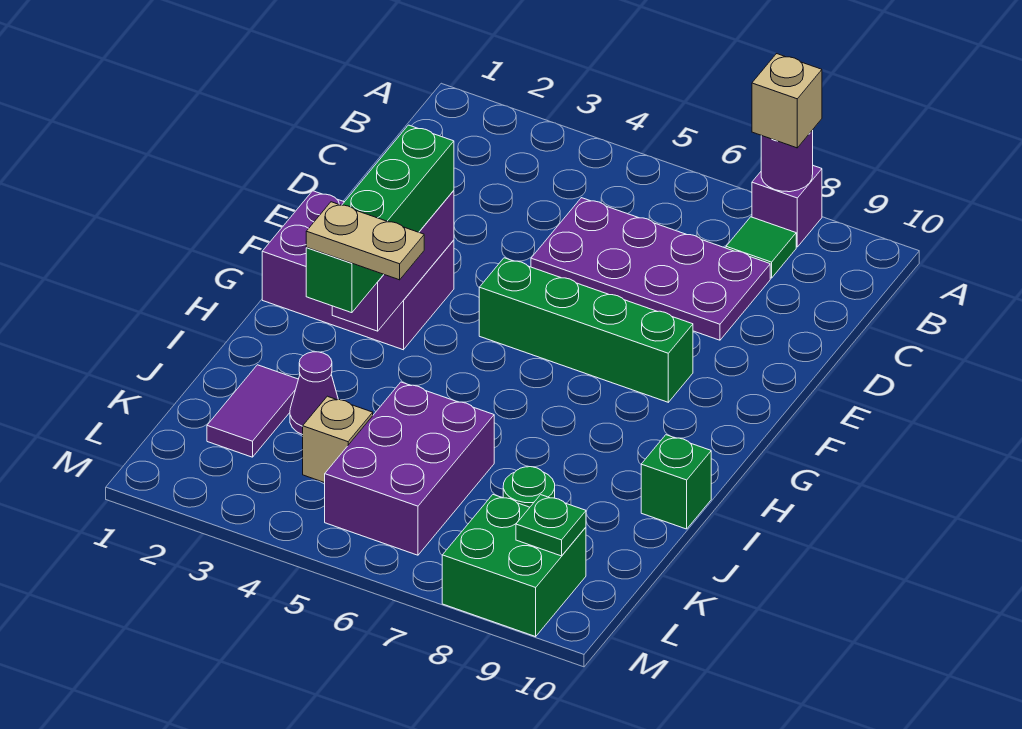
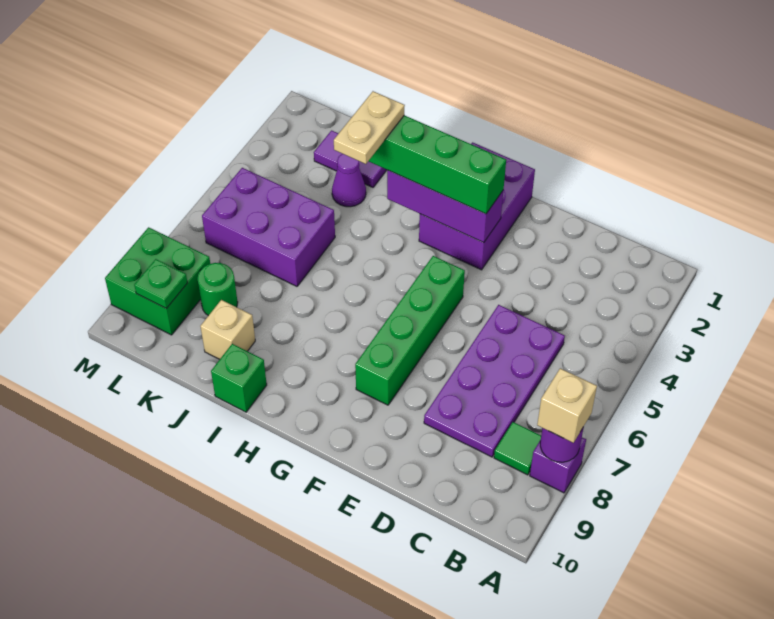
tan 1x1 brick [303,396,373,483] -> tan 1x1 brick moved to [200,300,255,359]

